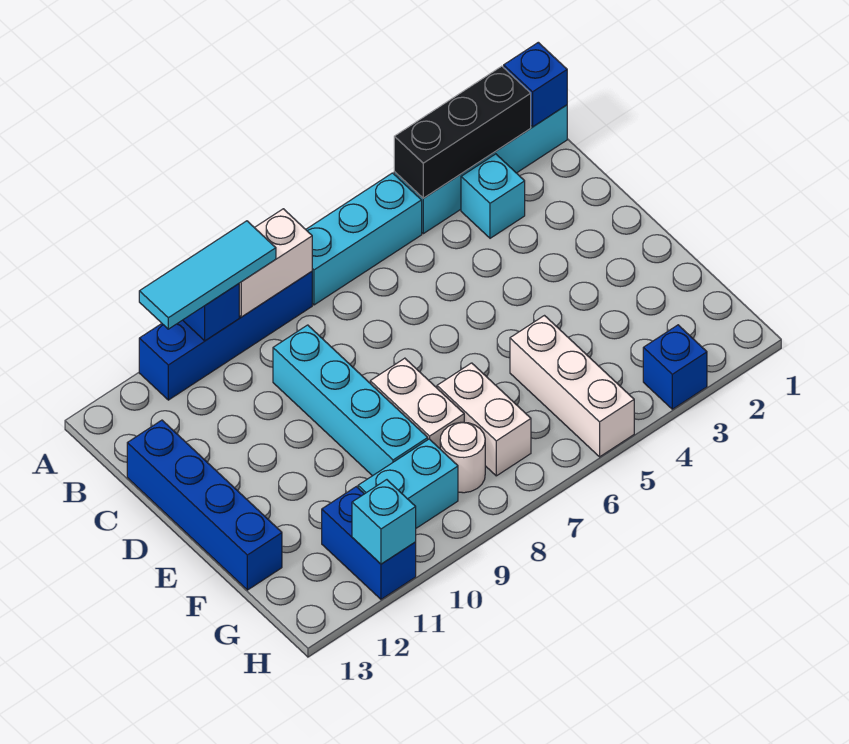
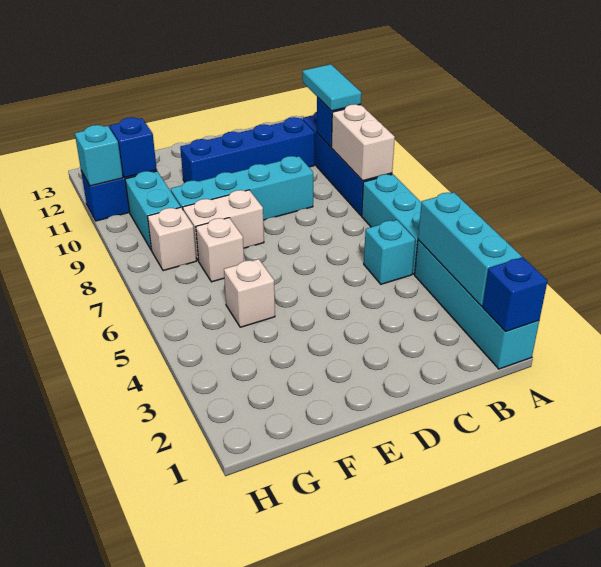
black 1x3 brick [394,66,531,198] -> cyan 1x3 brick [418,192,522,306]
cyan 1x3 tile [139,221,276,329] -> cyan 1x2 tile [303,64,361,111]
cyan 1x1 brick [461,154,525,238] -> cyan 1x1 brick moved to [364,220,415,284]
blue 1x4 brick [127,420,282,590] -> blue 1x4 brick moved to [180,117,315,182]
white 1x3 brick [510,316,634,457] -> white 1x1 brick [224,259,275,327]
white 1x2 brick [437,363,531,476] -> white 1x1 brick [196,218,244,282]
white 1x1 round brick [440,422,485,493] -> white 1x1 brick [148,207,196,271]
blue 1x1 brick [643,325,707,409] -> blue 1x1 brick moved to [110,117,157,178]

